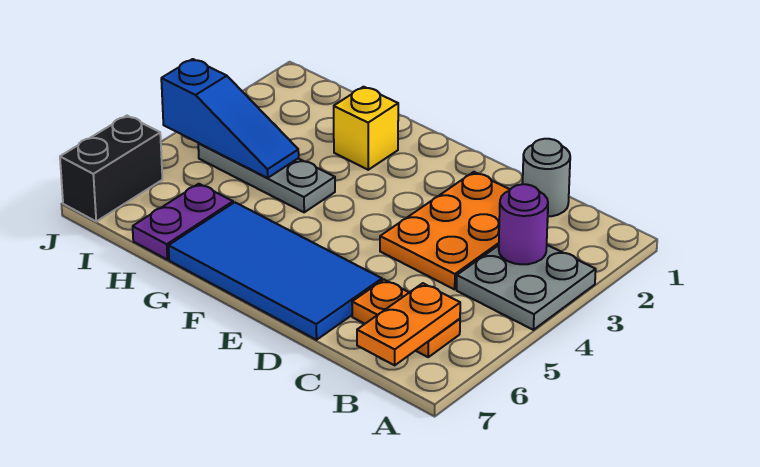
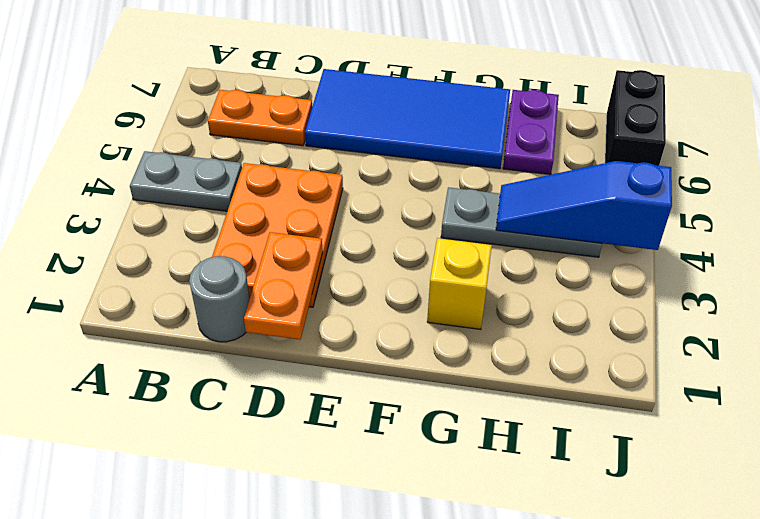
grey 2x2 plate [457,245,596,330] -> grey 1x2 plate [130,151,242,211]
purple 1x1 round brick [499,184,548,264] -> none
orange 1x2 plate [357,283,460,365] -> orange 1x2 plate moved to [244,232,323,339]

